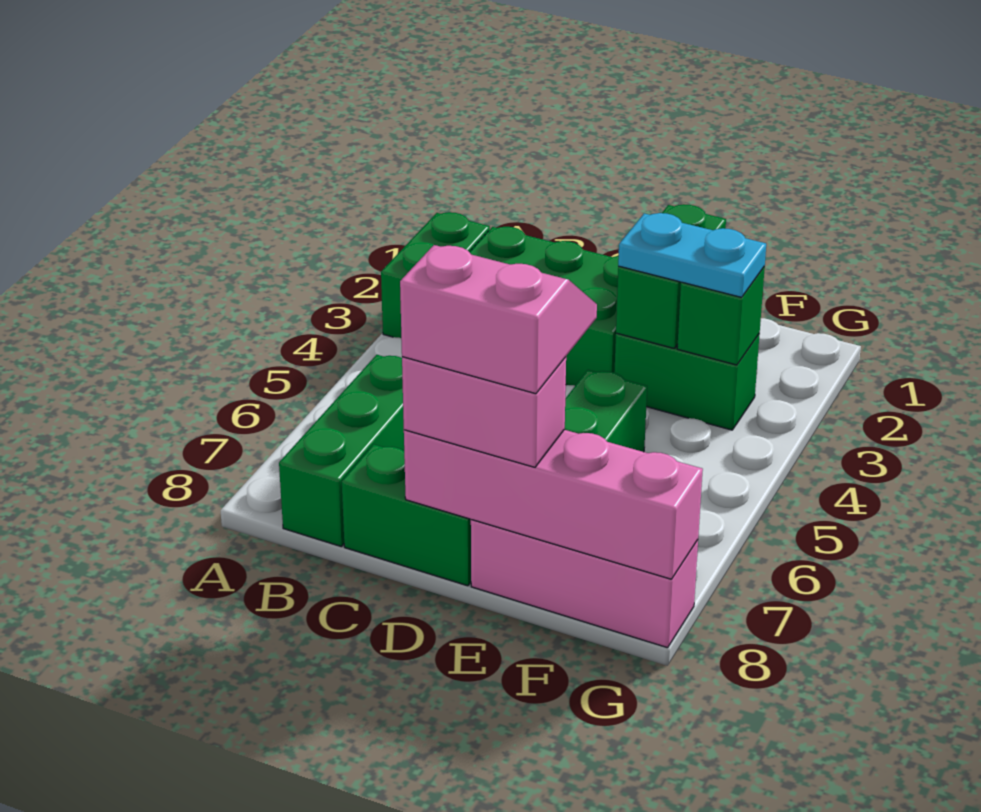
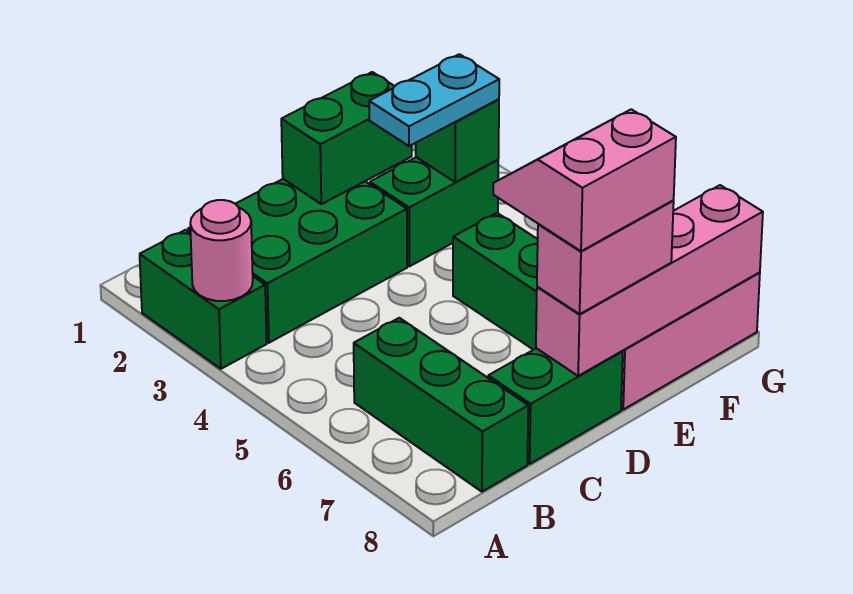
none -> pink 1x1 round brick [190,200,253,301]
green 1x2 brick [616,204,726,348] -> green 1x2 brick turned to [281,72,412,204]

